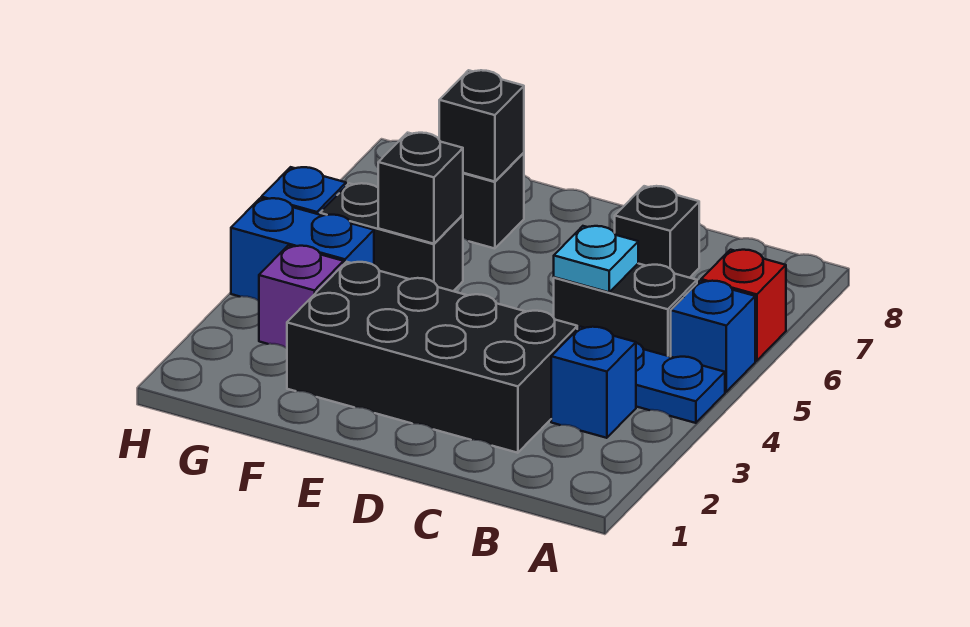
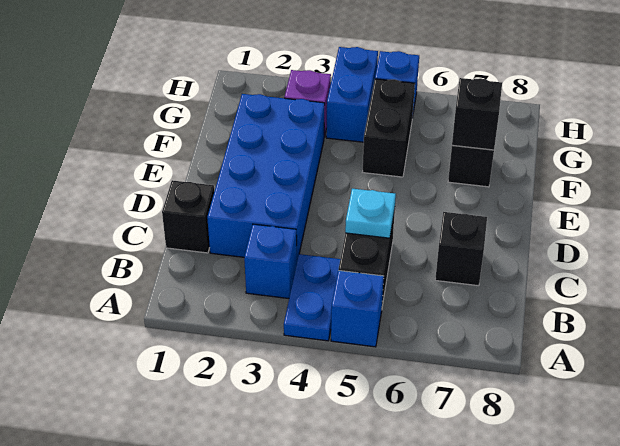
red 1x1 brick [701,250,786,361] -> none
black 2x4 brick [287,262,577,453] -> blue 2x4 brick [207,94,325,260]
black 1x1 brick [378,133,463,244] -> black 1x1 brick moved to [162,180,215,253]

